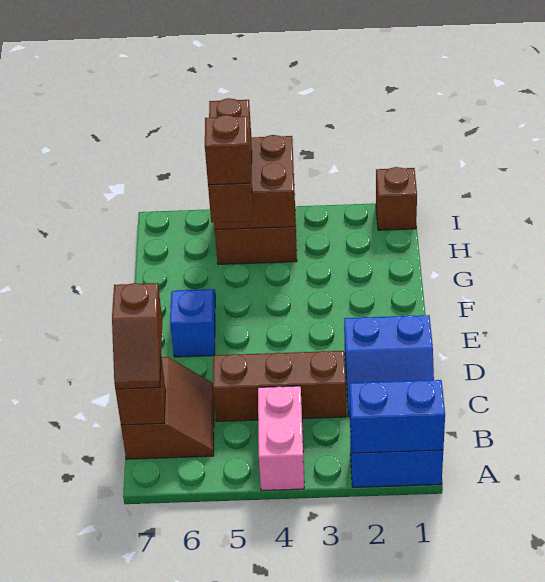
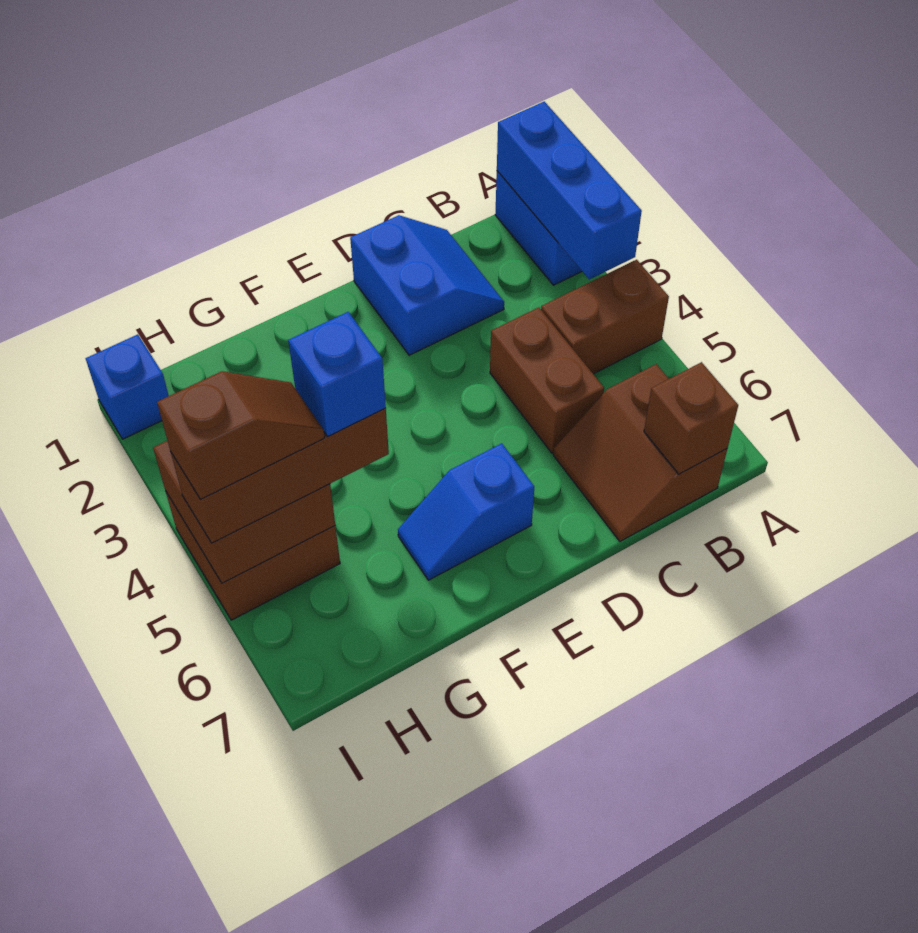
blue 1x2 brick [350,380,445,453] -> blue 1x3 brick [497,102,642,279]
pink 1x2 brick [258,386,304,491] -> brown 1x2 brick [541,260,669,374]
brown 2x2 slope [121,357,214,459] -> brown 2x2 slope turned to [553,364,727,541]
brown 1x2 slope [112,283,162,389] -> brown 1x2 slope moved to [157,371,324,499]
brown 1x3 brick [213,351,346,422] -> brown 1x2 brick [490,307,604,453]
brown 1x1 brick [205,115,250,185] -> blue 1x1 brick [288,312,386,437]
brown 1x1 brick [376,167,417,230] -> blue 1x1 brick [86,334,169,439]

